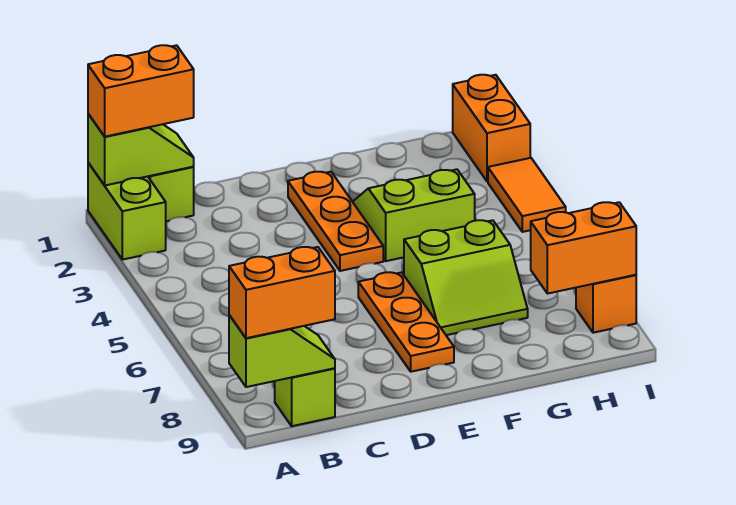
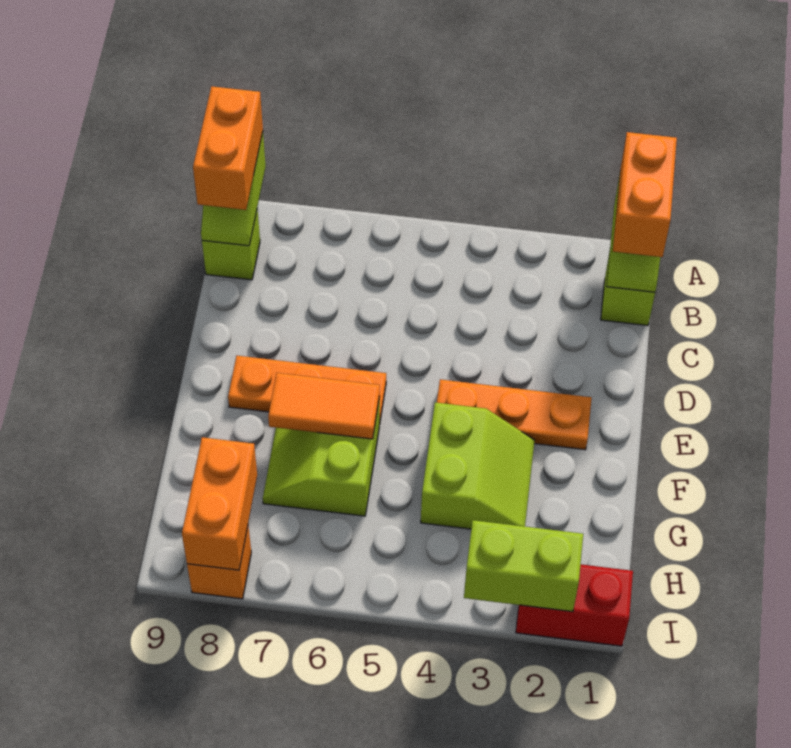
lime 1x2 brick [88,163,166,260] -> lime 1x2 brick moved to [464,520,583,612]
orange 1x2 brick [453,75,530,181] -> red 1x2 brick [516,564,633,646]
orange 1x2 tile [488,158,566,232] -> orange 1x2 tile moved to [268,373,380,439]

